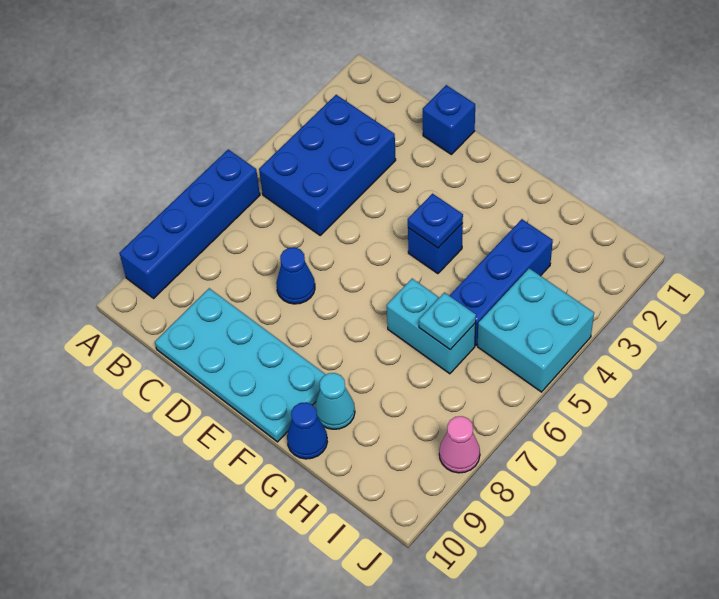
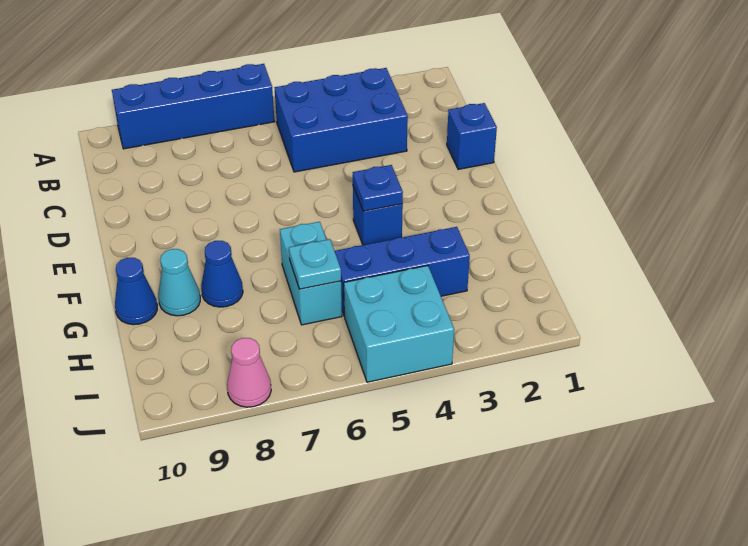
cyan 2x4 plate [155,288,326,442] -> none
blue 1x1 cone [276,247,315,304] -> blue 1x1 cone moved to [201,241,243,307]

